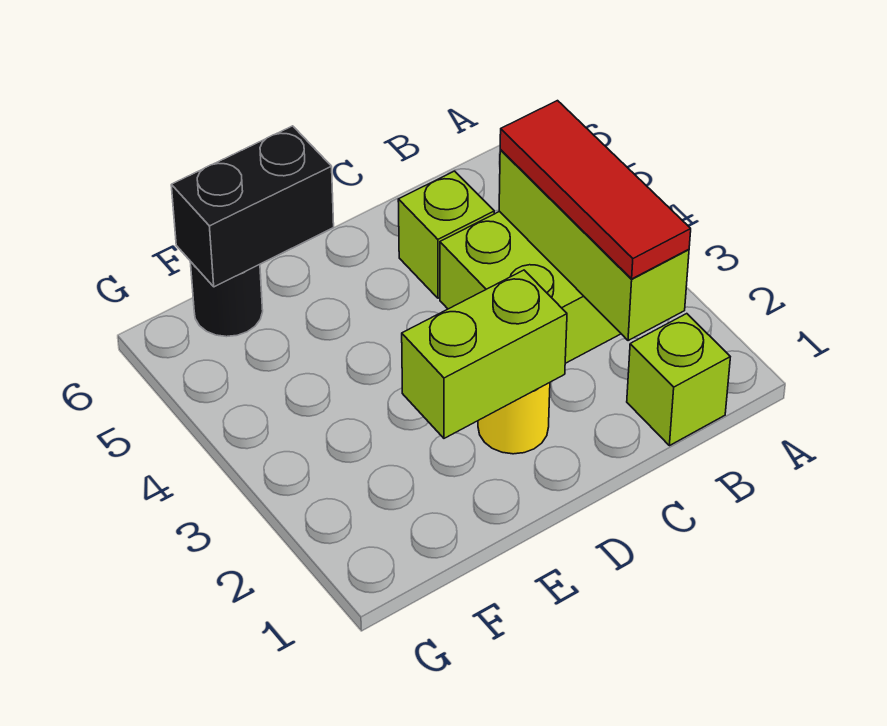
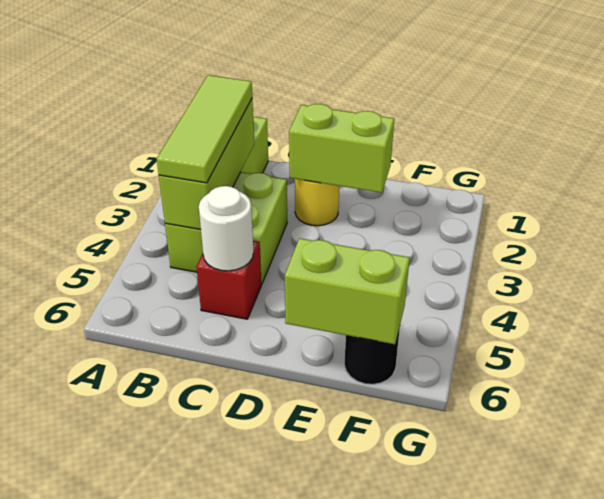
red 1x3 tile [500,101,691,279] -> lime 1x3 tile [157,75,252,183]
lime 1x1 brick [398,171,494,298] -> red 1x1 brick [196,241,261,319]
none -> white 1x1 round brick [199,186,253,271]
black 1x2 brick [171,126,334,287] -> lime 1x2 brick [285,238,410,344]

